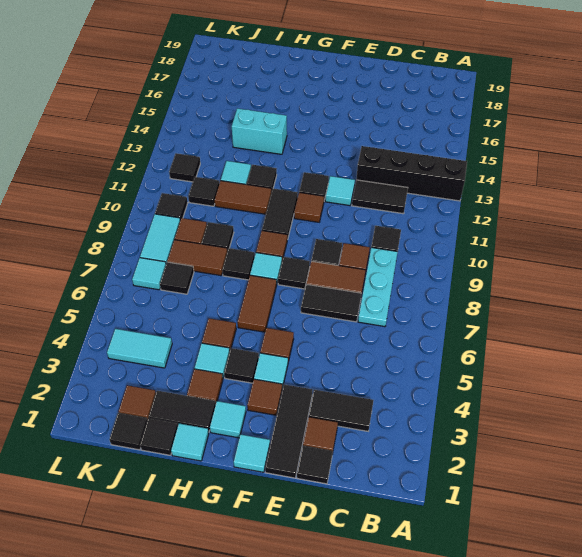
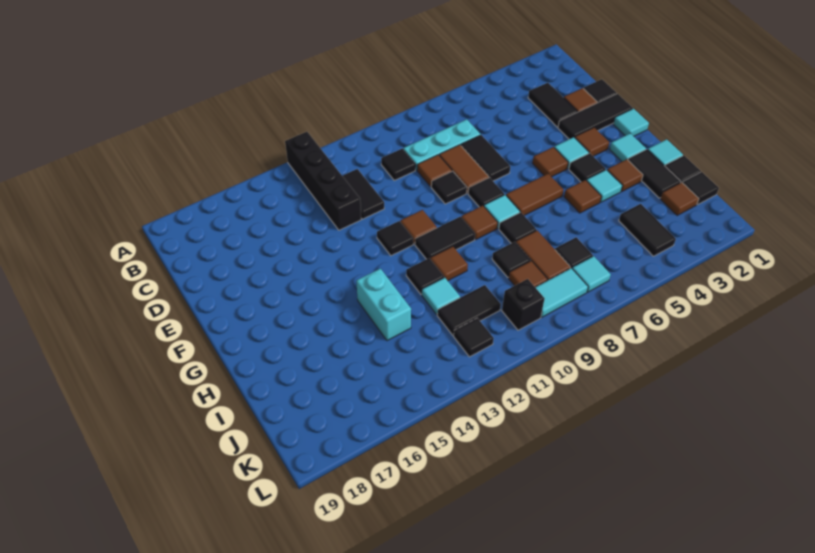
cyan 1x1 tile [325,176,355,206] -> none
brown 1x2 tile [215,181,272,214] -> brown 1x1 tile [430,246,468,281]
cyan 1x2 tile [107,329,172,368] -> black 1x2 tile [619,204,676,256]
black 1x1 tile [188,177,219,206] -> black 1x2 tile [437,285,501,335]
black 1x1 tile [155,193,188,220] -> black 1x1 brick [502,279,545,330]

